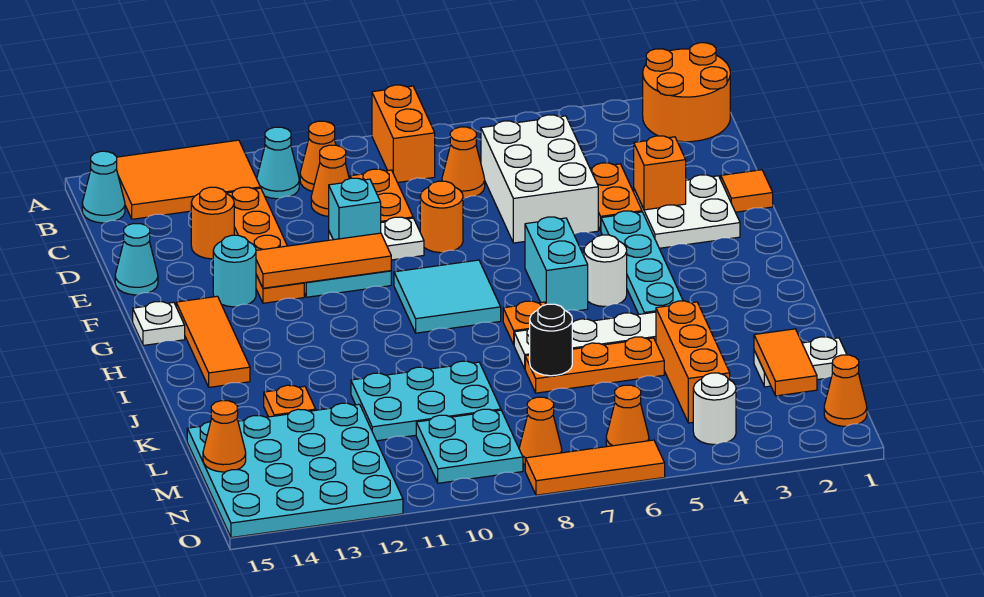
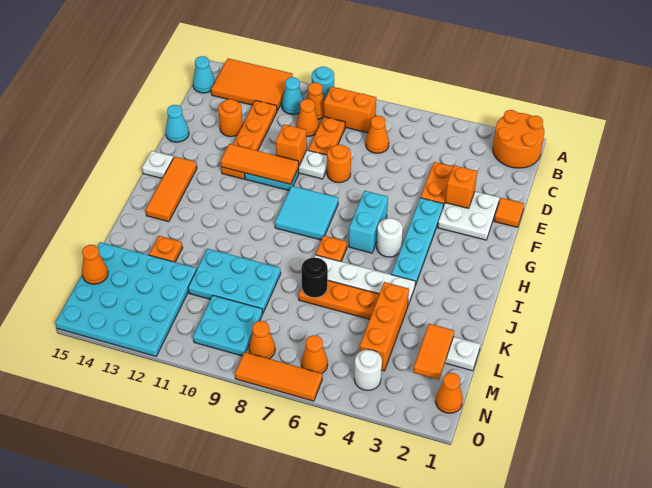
orange 1x2 brick [372,85,435,183] -> orange 1x2 brick turned to [324,87,376,133]
white 2x3 brick [481,115,598,243] -> none
cyan 1x1 brick [329,178,381,240] -> orange 1x1 brick [276,124,307,166]
cyan 1x1 round brick [213,235,256,307] -> cyan 1x1 round brick moved to [312,67,334,100]

